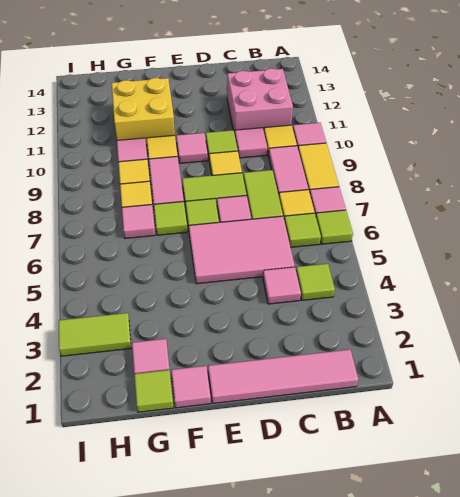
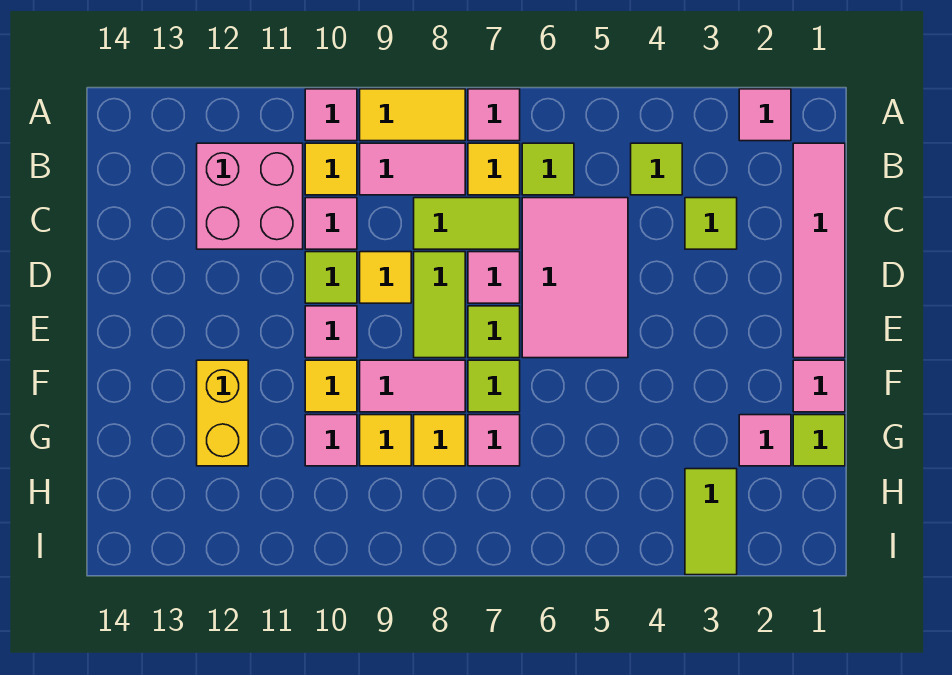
lime 1x1 tile [316,210,353,244] -> lime 1x1 tile moved to [685,198,737,249]
pink 1x1 tile [263,267,301,304] -> pink 1x1 tile moved to [739,89,791,141]
yellow 2x2 brick [112,78,175,145] -> yellow 1x2 brick [197,360,248,466]

